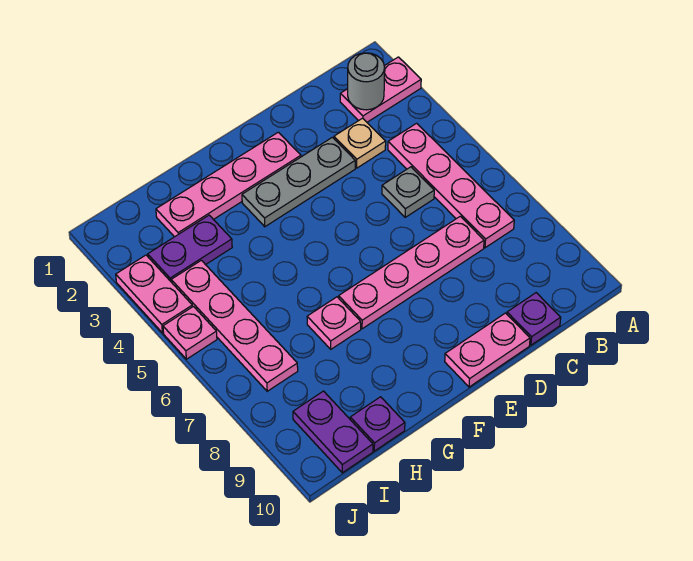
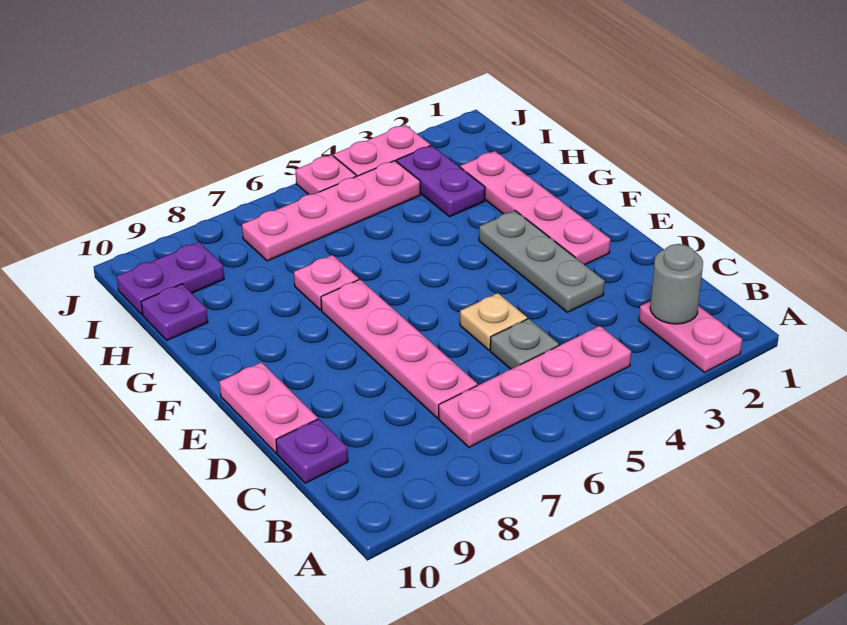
tan 1x1 plate [334,118,386,168] -> tan 1x1 plate moved to [460,293,527,350]

